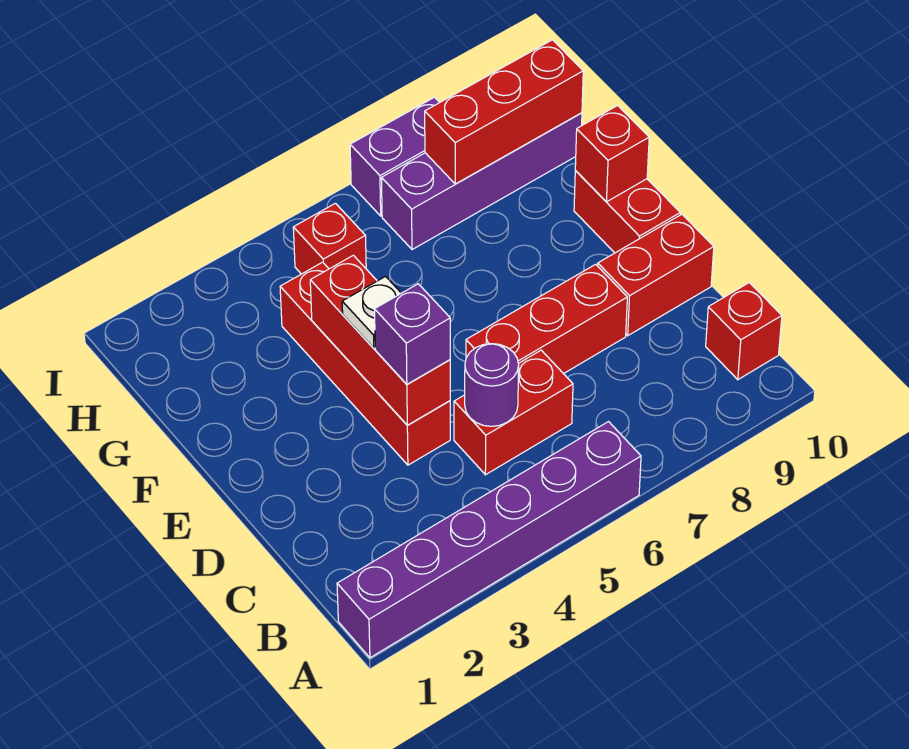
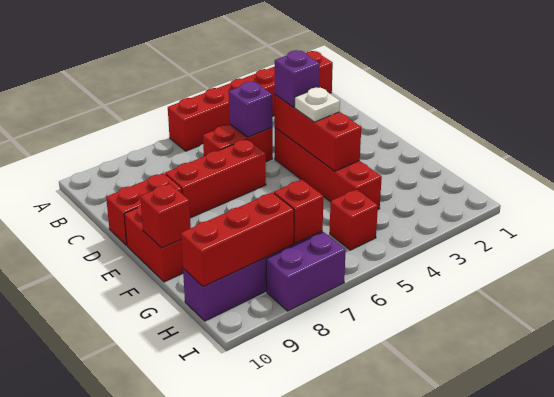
purple 1x6 brick [337,422,641,658] -> red 1x6 brick [168,51,333,151]
red 1x1 brick [706,283,782,380] -> red 1x1 brick moved to [274,180,324,244]
purple 1x1 round brick [465,344,519,426] -> purple 1x1 brick [229,82,273,137]

